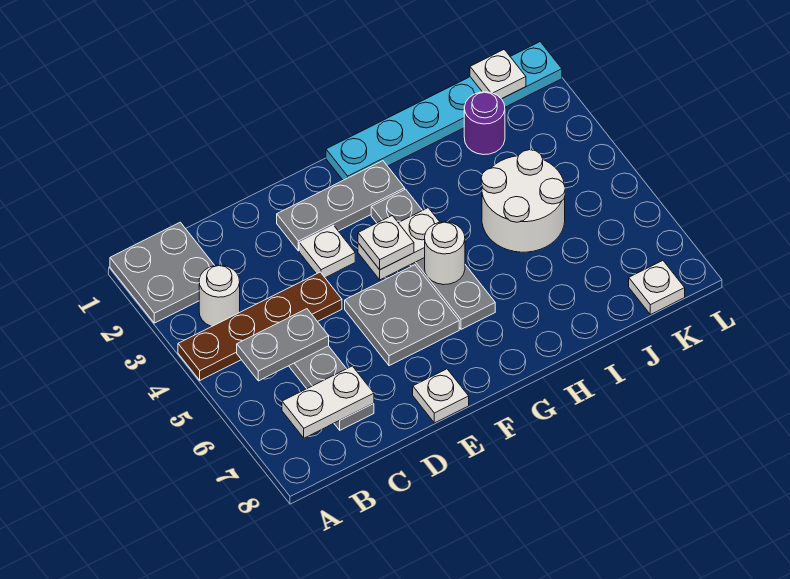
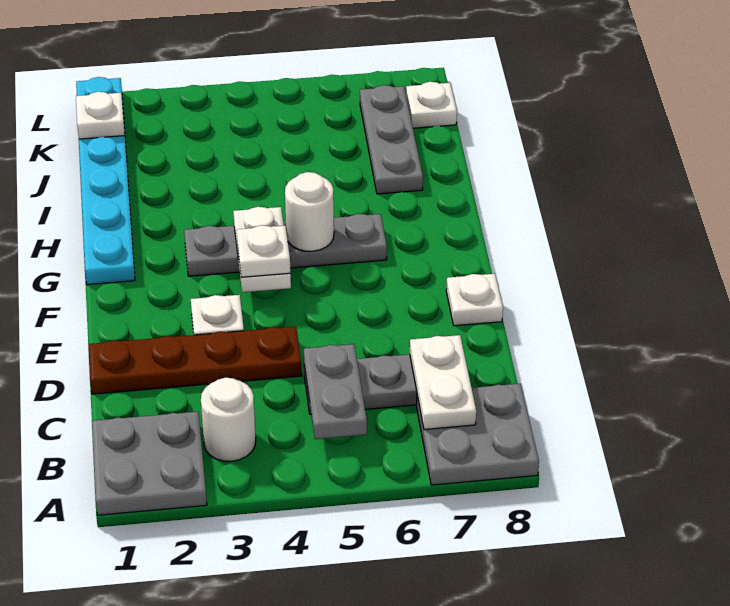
brown 1x4 plate [178,272,342,380] -> brown 1x4 plate turned to [88,327,302,394]
grey 1x3 plate [277,161,405,251] -> grey 1x3 plate moved to [360,85,423,194]
grey 2x2 plate [345,265,459,366] -> grey 2x2 plate moved to [417,384,539,485]
white 2x2 round brick [481,150,565,252] -> none
purple 1x1 round brick [464,92,505,155] -> none

